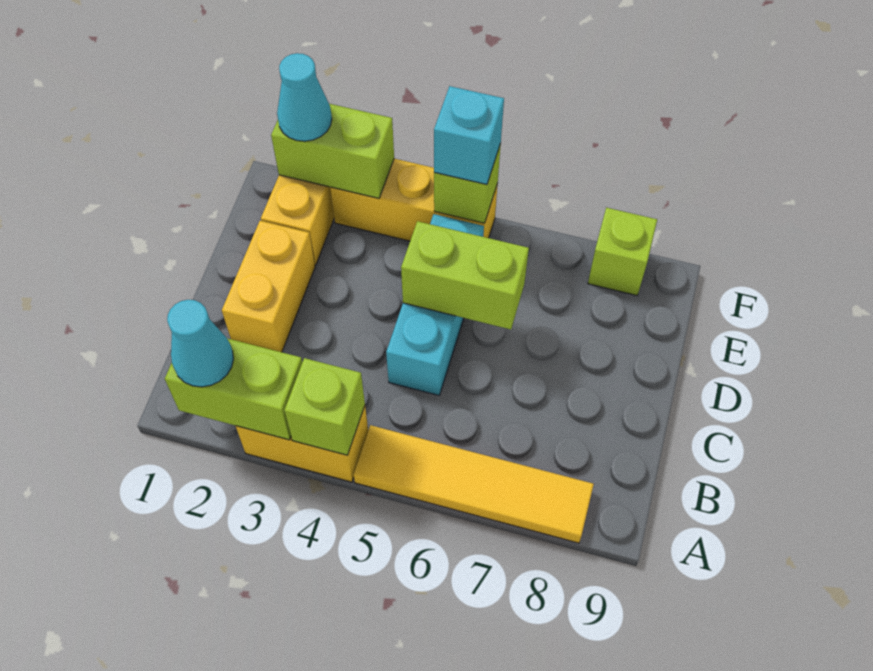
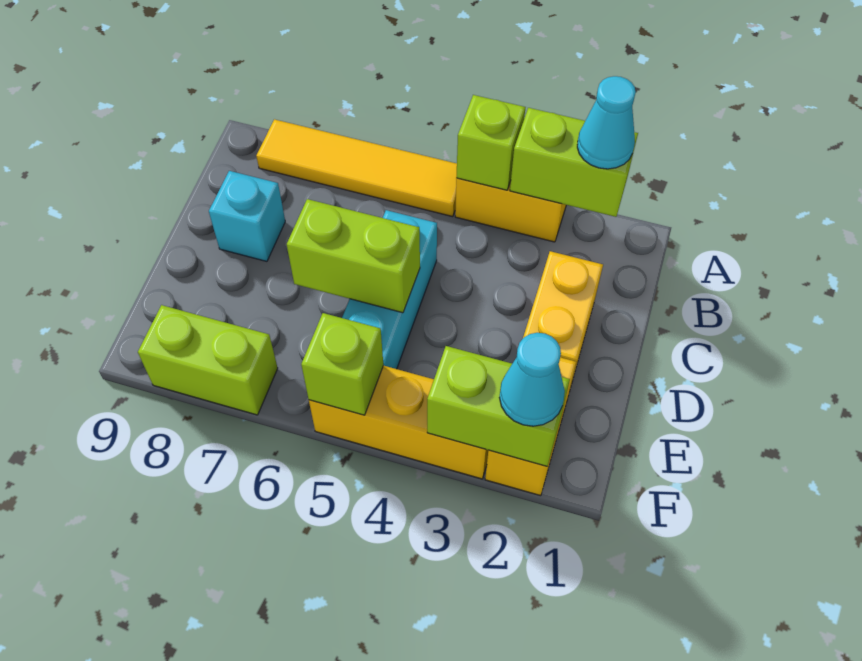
cyan 1x1 brick [434,86,504,184] -> cyan 1x1 brick moved to [209,171,285,261]
lime 1x1 brick [588,208,657,295] -> lime 1x2 brick [138,305,278,415]

